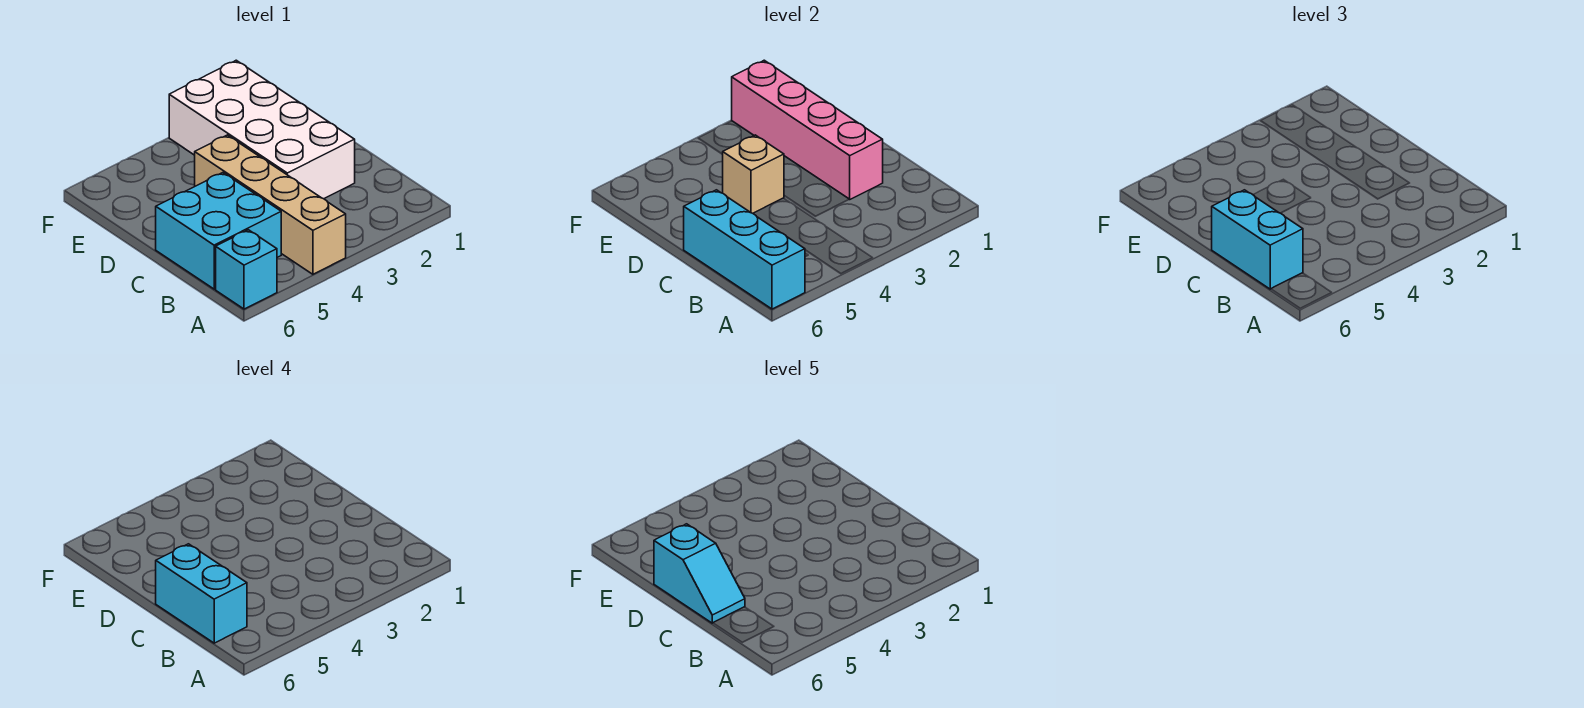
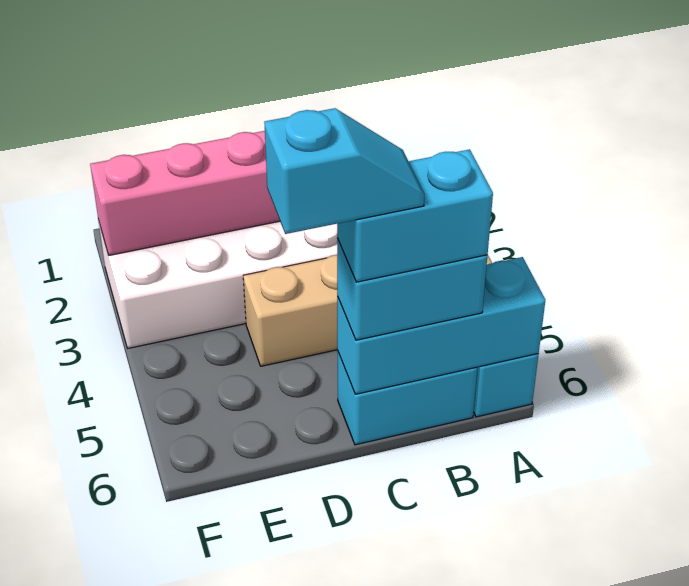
cyan 2x2 brick [156,173,281,289] -> cyan 1x2 brick [337,351,477,445]
tan 1x1 brick [723,135,784,213] -> none

